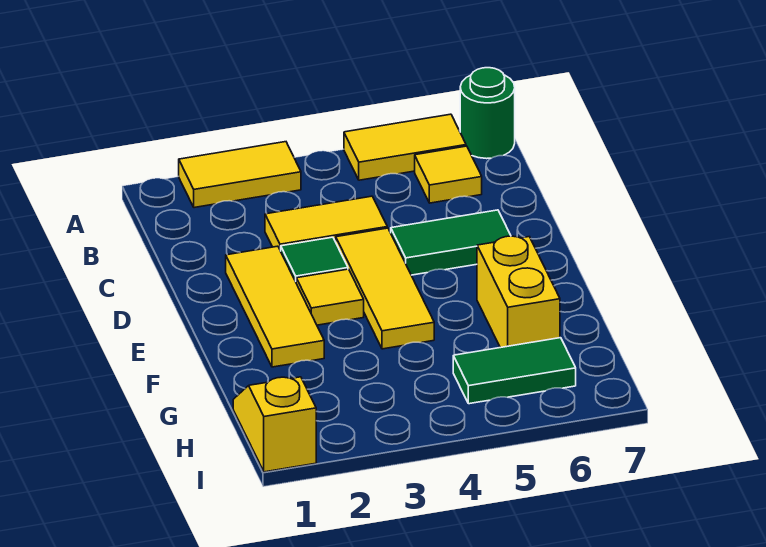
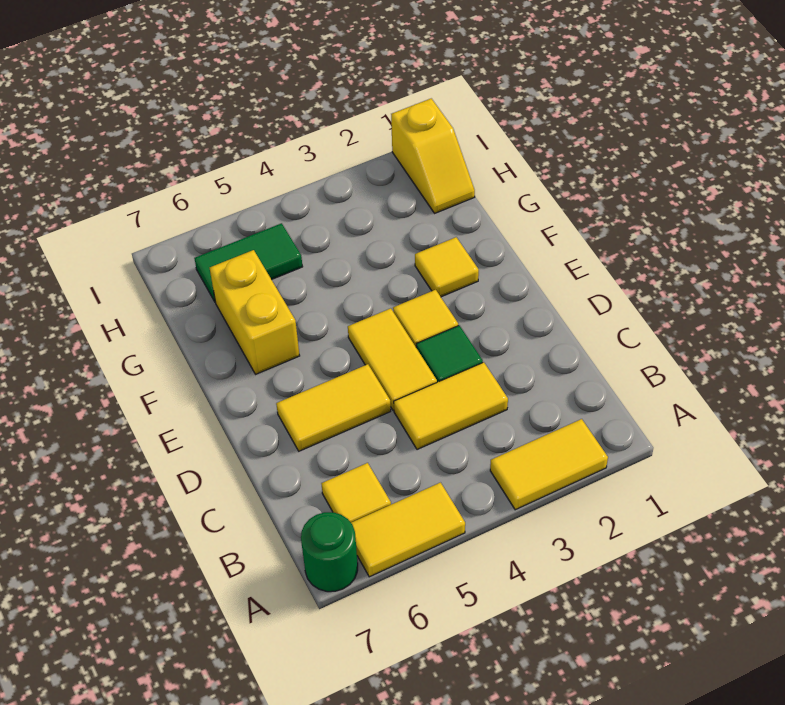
yellow 1x3 tile [226,246,324,367] -> yellow 1x1 tile [415,237,479,297]
yellow 1x3 tile [336,228,434,349] -> yellow 1x2 tile [348,308,437,410]
green 1x2 tile [391,210,511,275] -> yellow 1x2 tile [276,364,391,451]

